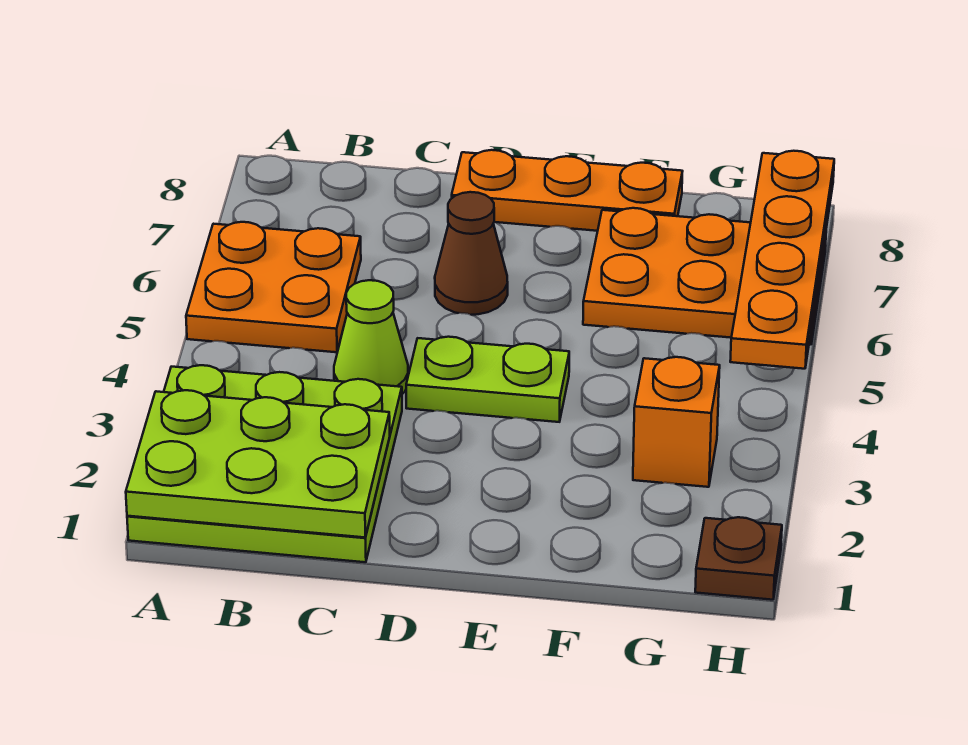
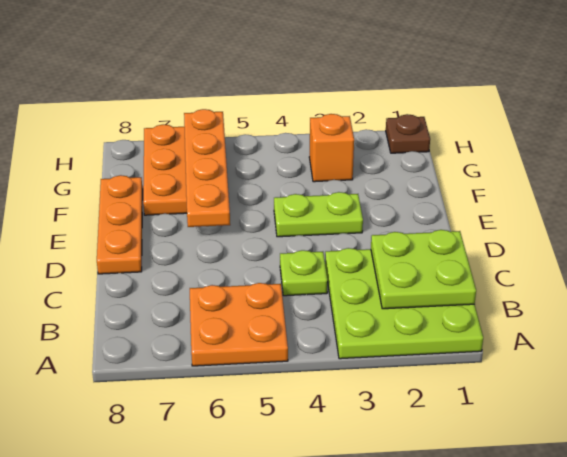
lime 2x3 plate [126,390,390,537] -> lime 2x2 plate [371,230,476,309]
lime 1x1 cone [334,280,408,394] -> lime 1x1 plate [280,250,328,296]
lime 1x2 plate [406,337,569,422] -> lime 1x2 plate turned to [274,192,363,237]
brown 1x1 cone [435,192,508,315] -> none
orange 1x4 plate [730,151,834,369] -> orange 1x4 plate turned to [184,109,230,227]

